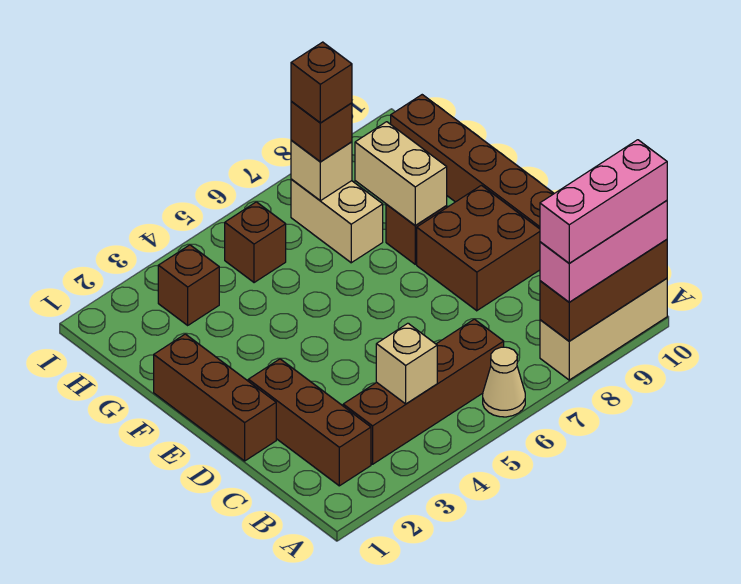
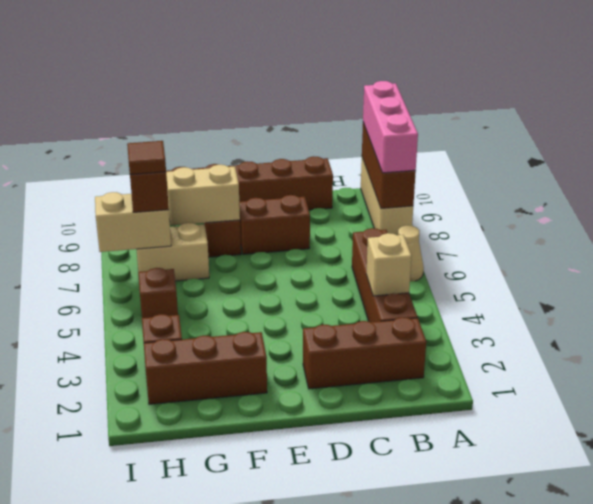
pink 1x3 brick [540,140,667,263] -> none
brown 1x3 brick [154,334,276,461] -> brown 1x3 brick moved to [144,332,267,404]
brown 2x2 brick [417,185,540,311] -> brown 1x2 brick [239,195,310,254]
tan 1x1 brick [291,140,352,201] -> tan 1x2 brick [95,192,171,252]
brown 1x1 brick [291,42,352,123] -> brown 1x1 tile [127,141,166,174]

